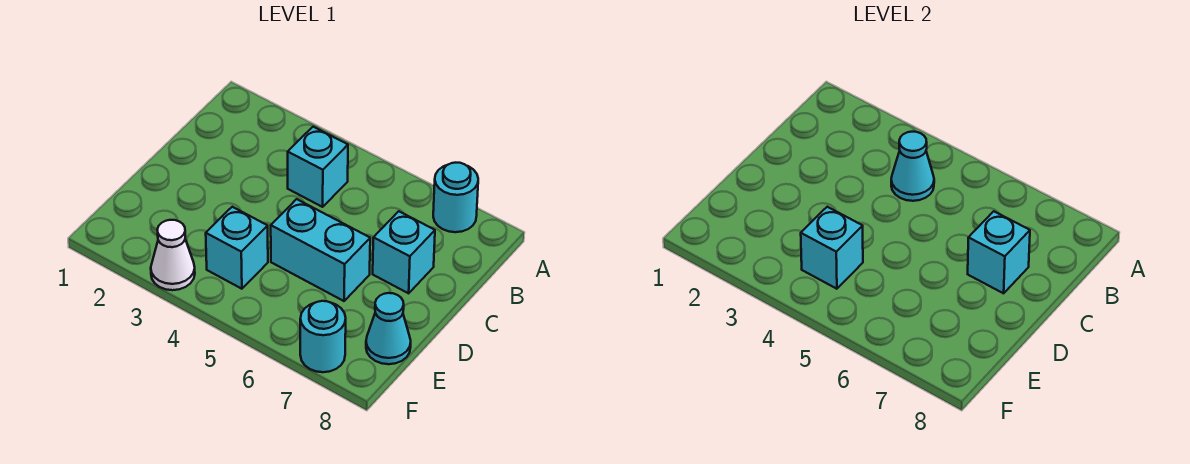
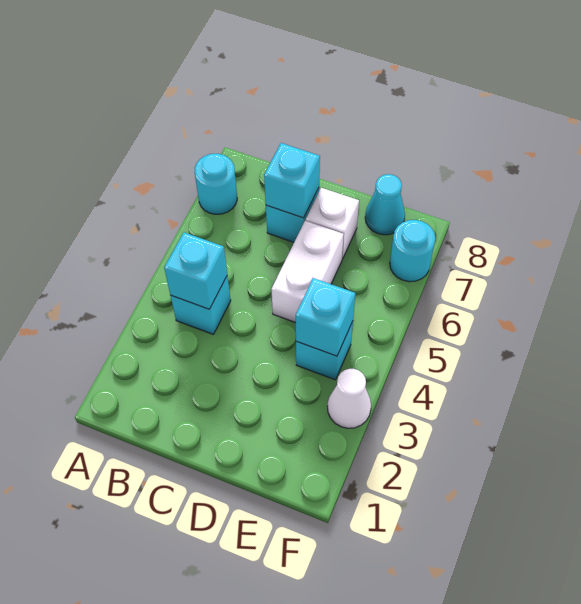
cyan 1x1 cone [891,132,934,201] -> cyan 1x1 brick [164,232,227,309]
cyan 1x2 brick [271,199,370,301] -> white 1x2 brick [272,221,344,323]
none -> white 1x1 brick [306,188,359,259]

